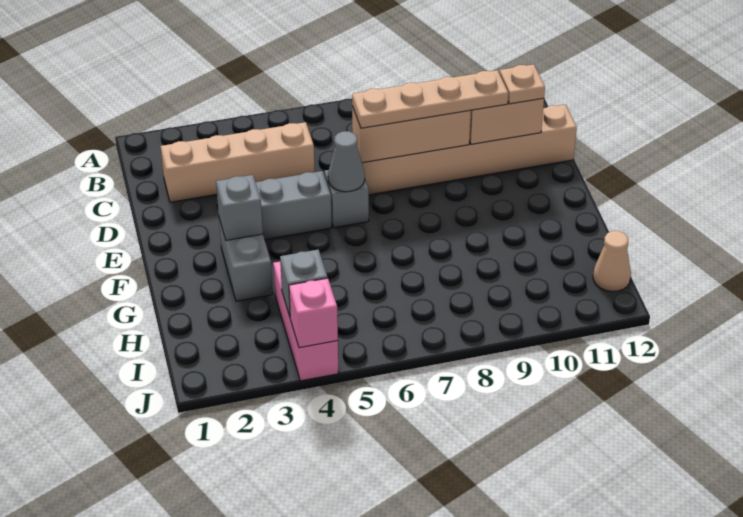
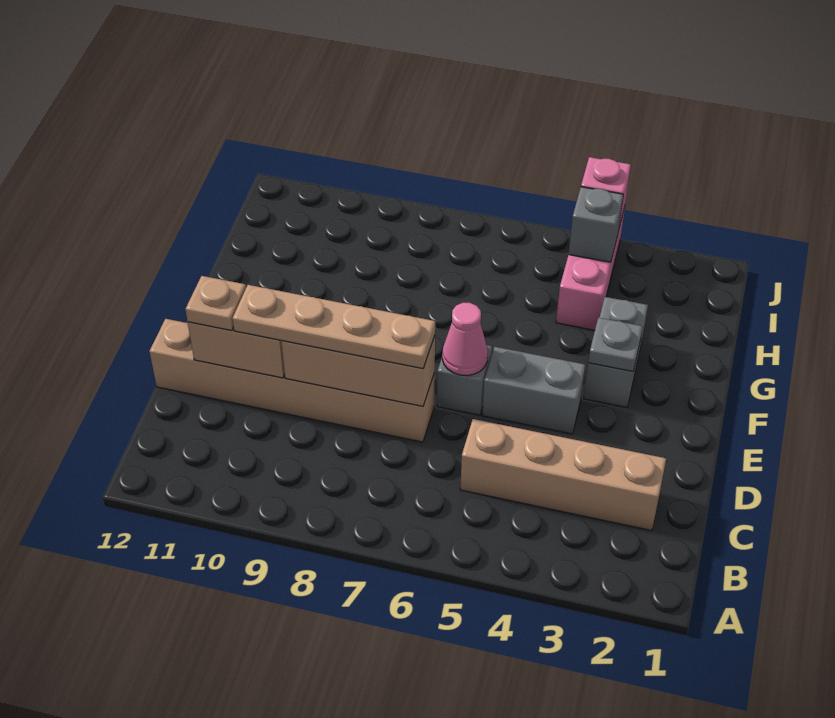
grey 1x1 cone [328,131,365,192] -> pink 1x1 cone [442,303,488,376]
grey 1x1 brick [216,175,263,240] -> grey 1x1 plate [588,318,643,371]
tan 1x1 cone [593,231,631,292] -> none

